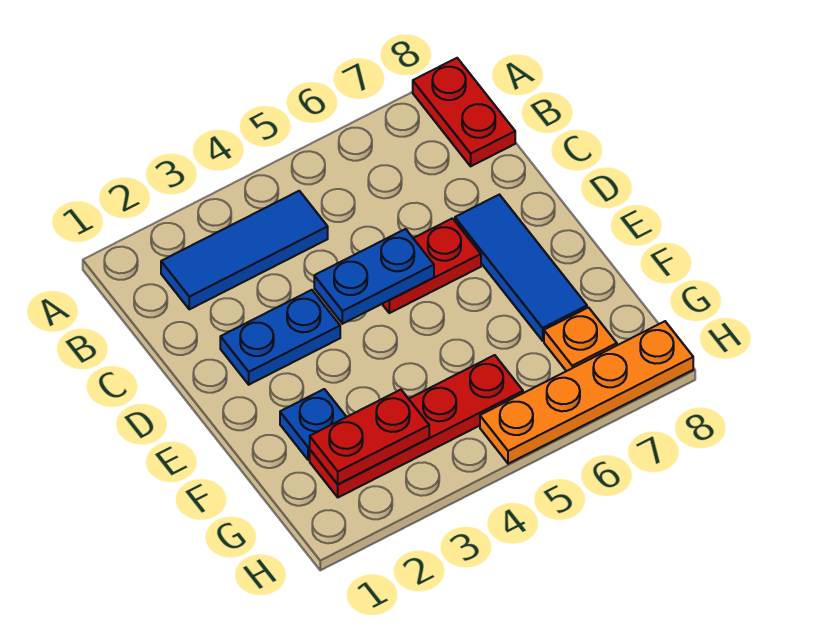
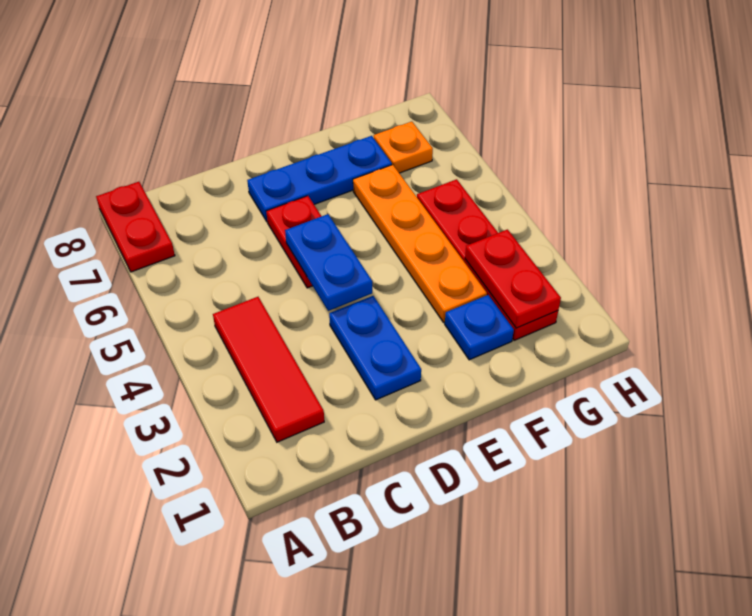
red 1x2 plate [413,58,515,166] -> red 1x2 plate turned to [96,182,175,272]
blue 1x3 tile [161,191,328,309] -> red 1x3 tile [213,297,324,442]
blue 1x3 tile [455,195,587,341] -> blue 1x3 plate [247,136,392,222]
orange 1x4 plate [480,321,693,464] -> orange 1x4 plate moved to [353,165,487,323]

